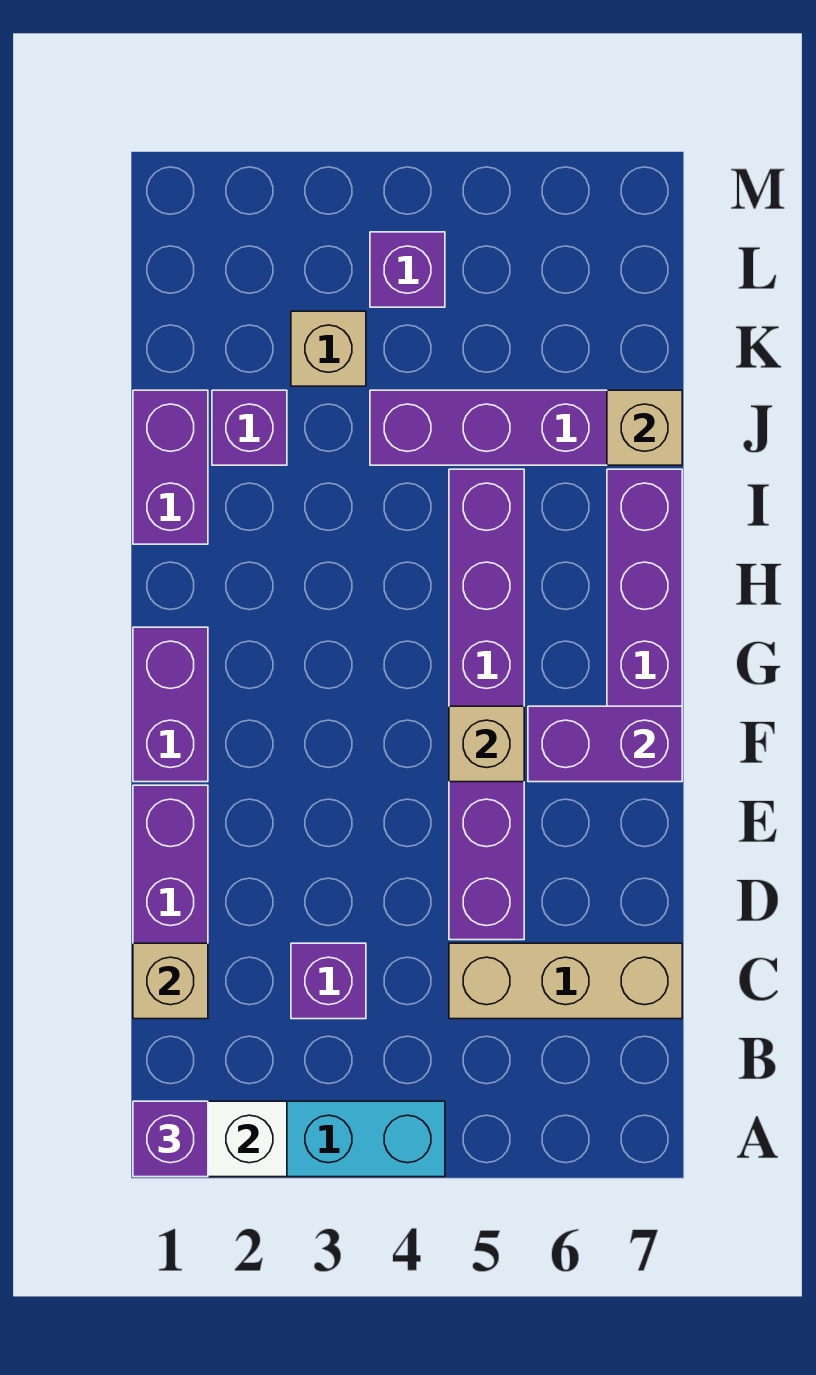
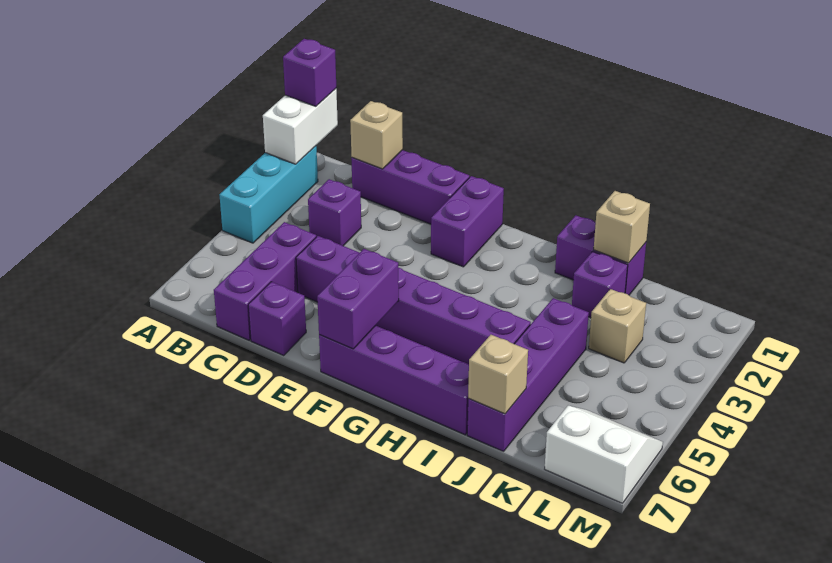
tan 1x3 brick [449,943,682,1019] -> purple 1x3 brick [214,222,316,340]
purple 1x2 brick [133,627,208,782] -> purple 1x2 brick turned to [431,176,504,267]
tan 1x1 brick [449,706,524,782] -> tan 1x1 brick moved to [594,191,650,263]
purple 1x1 brick [370,232,445,307] -> purple 1x1 brick moved to [248,282,306,355]
none -> white 2x2 slope [545,406,663,503]

